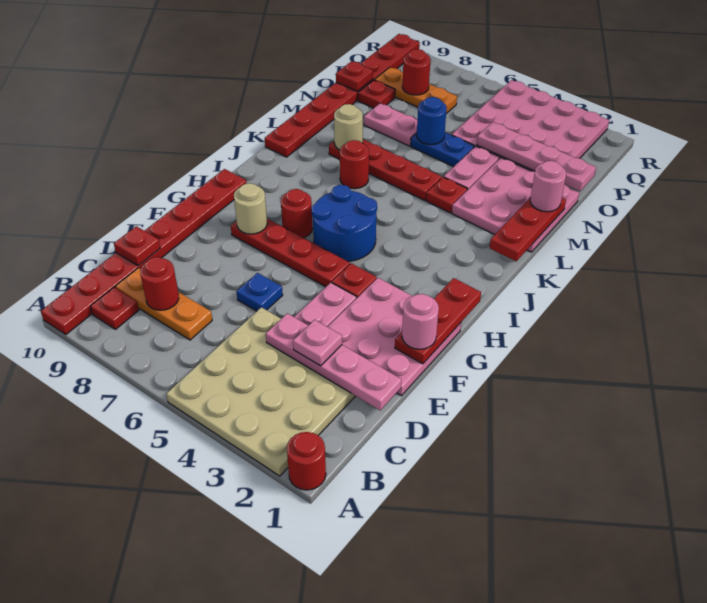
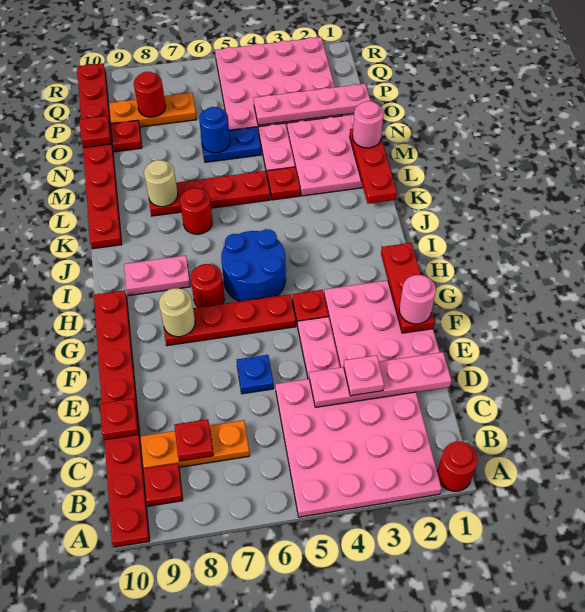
tan 4x4 plate [166,307,355,476] -> pink 4x4 plate [275,379,442,517]
red 1x1 round brick [140,257,179,310] -> red 1x1 plate [174,419,213,461]
pink 1x2 plate [364,103,417,146] -> pink 1x2 plate moved to [124,255,190,296]

